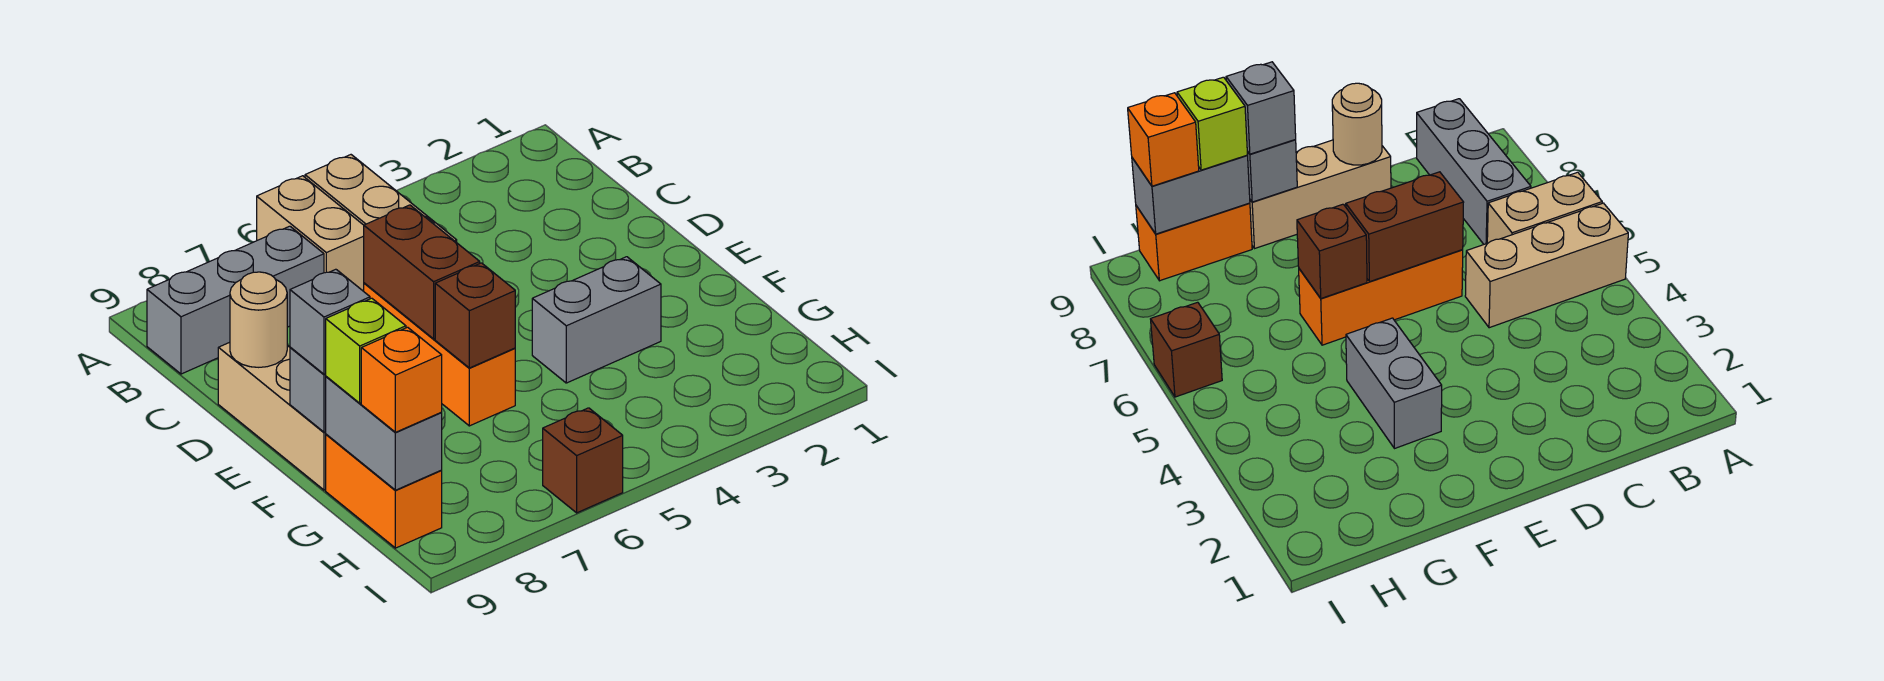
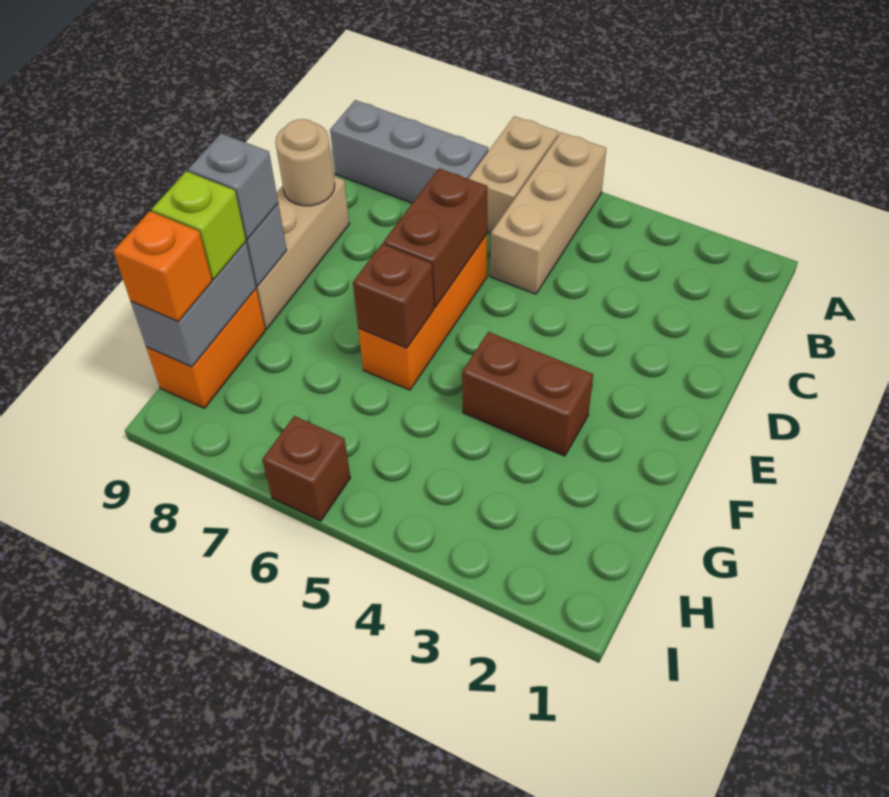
grey 1x2 brick [532,257,661,383] -> brown 1x2 brick [462,332,593,456]

